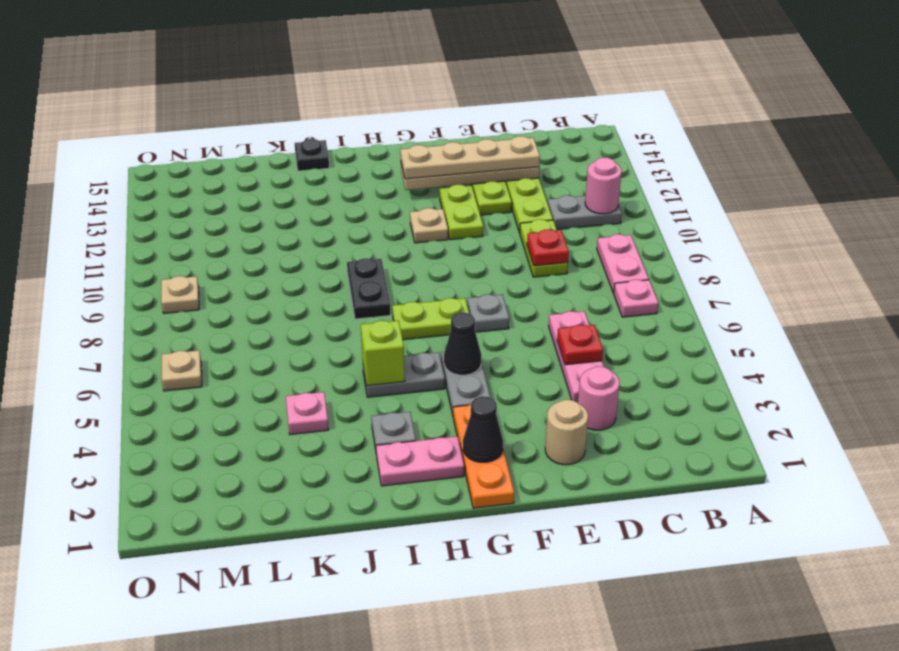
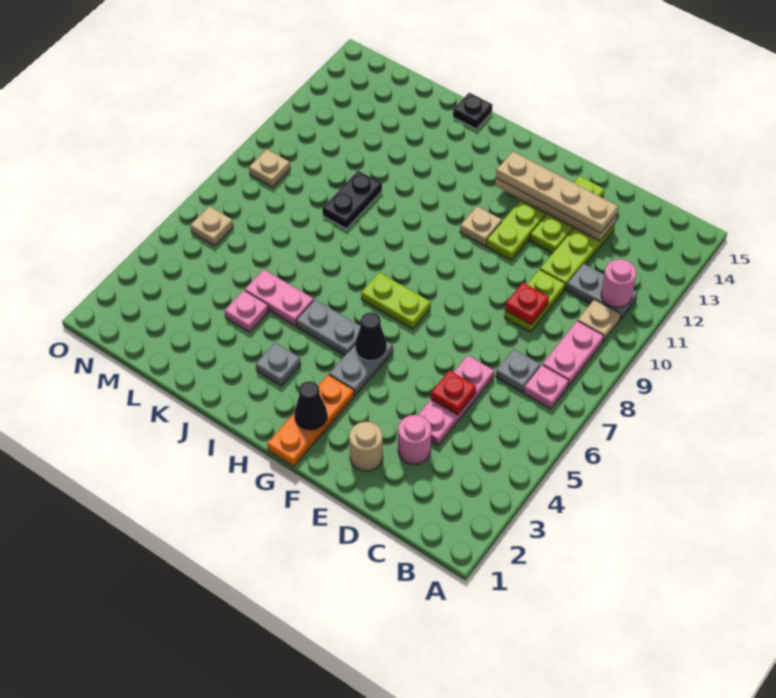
none -> tan 1x1 plate [578,299,621,341]
grey 1x1 plate [467,294,509,332] -> grey 1x1 plate moved to [496,349,540,392]
pink 1x2 plate [376,436,464,486] -> pink 1x2 plate moved to [245,270,314,326]
lime 1x1 brick [361,321,405,386] -> none
black 1x2 plate [347,258,391,319] -> black 1x2 plate moved to [322,171,382,229]

